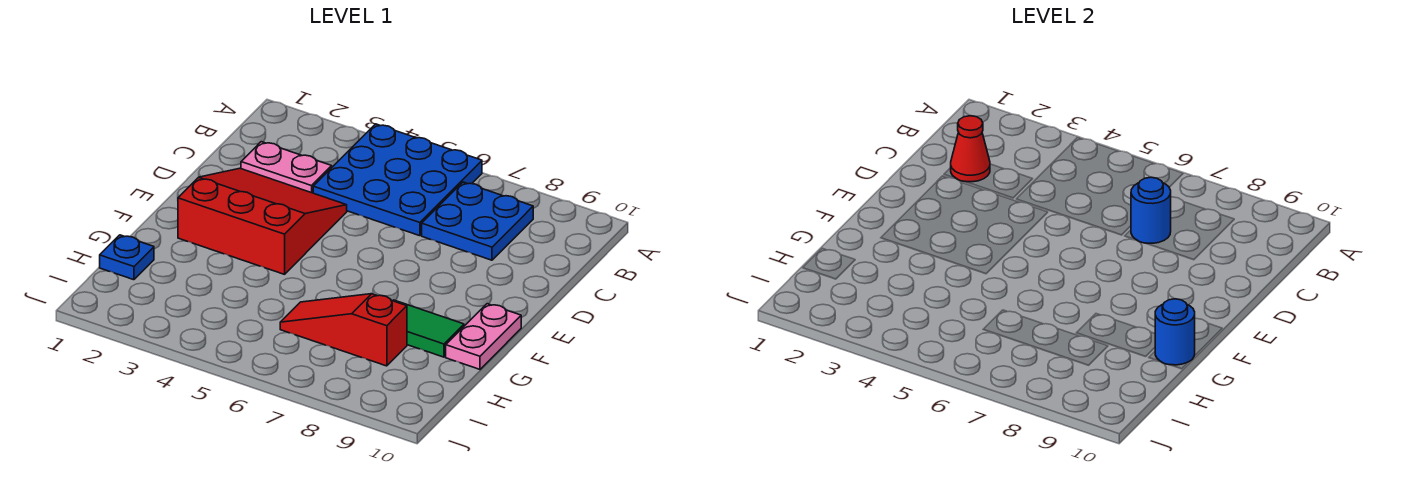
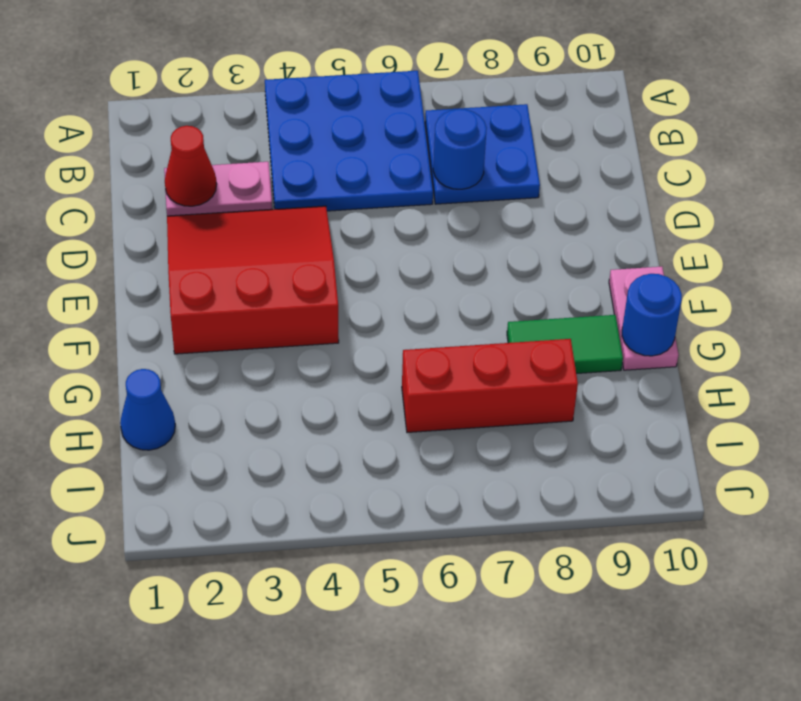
blue 1x1 plate [100,235,154,280] -> blue 1x1 cone [120,369,175,450]
red 1x3 slope [280,294,407,366] -> red 1x3 brick [402,339,578,432]

